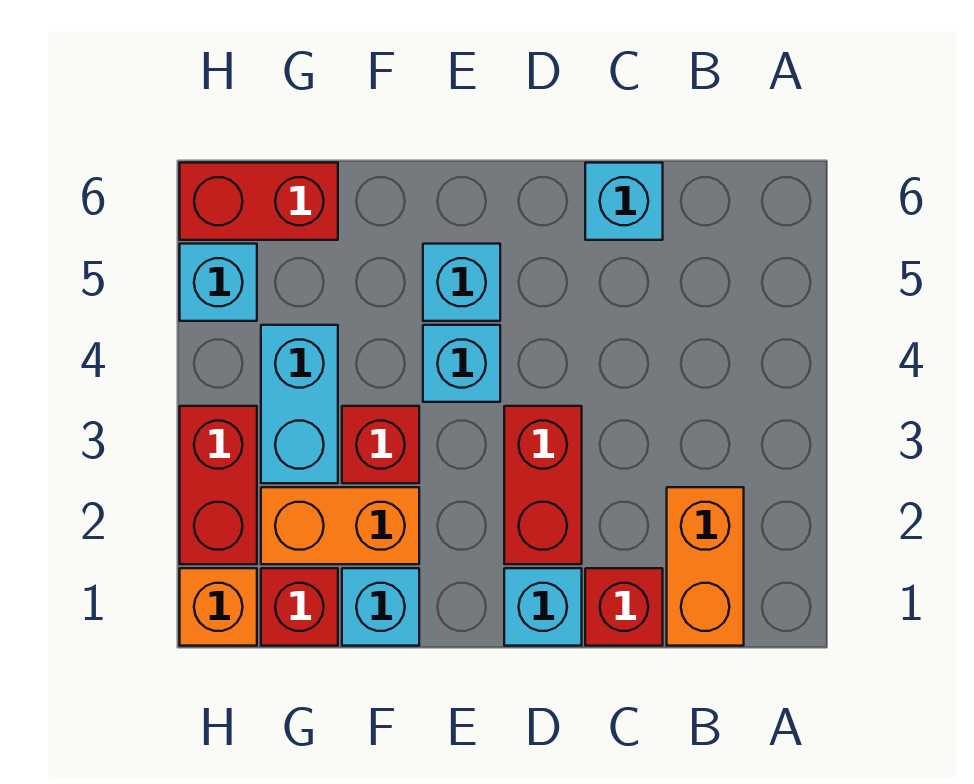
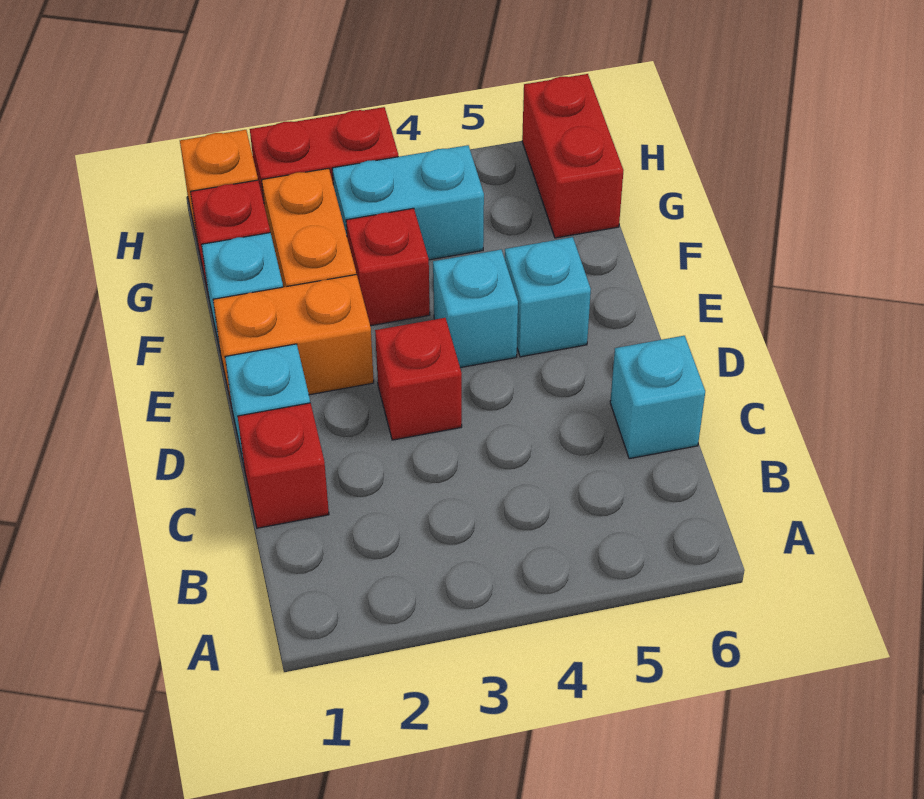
orange 1x2 brick [667,487,744,646] -> orange 1x2 brick moved to [213,274,374,402]
red 1x2 brick [504,406,582,564] -> red 1x1 brick [375,318,462,440]
cyan 1x1 brick [180,244,257,321] -> none

